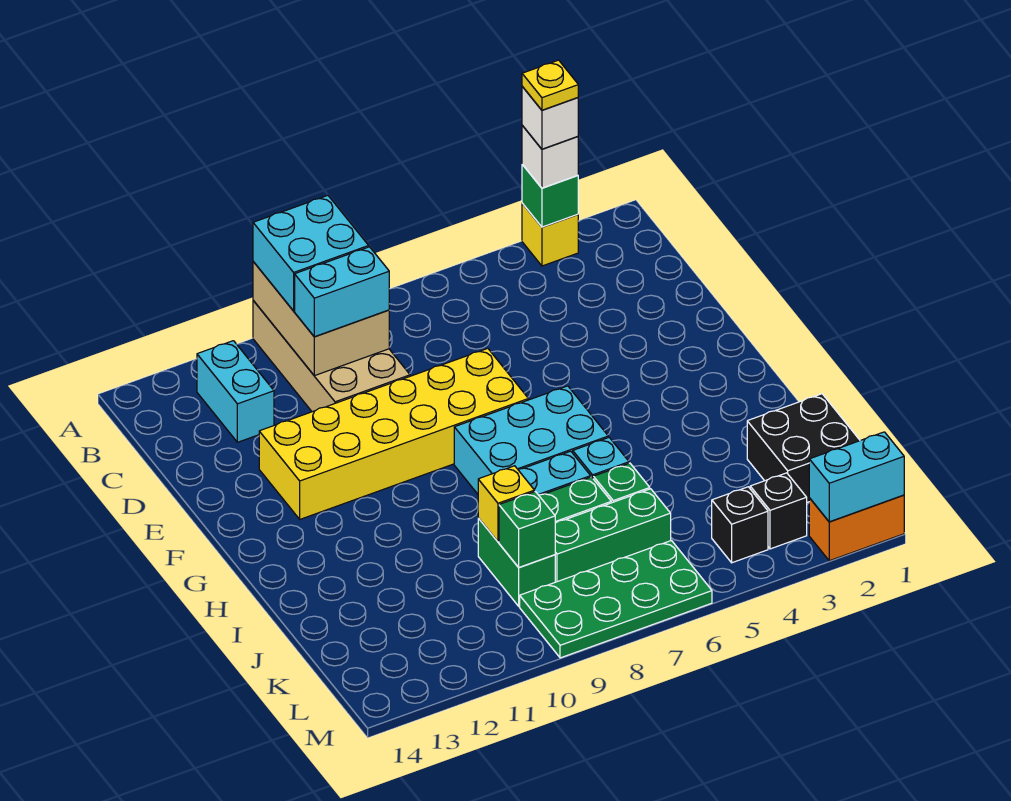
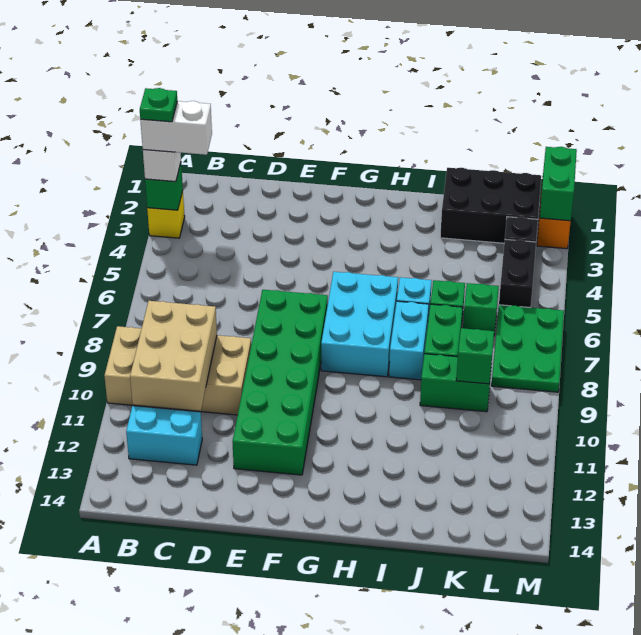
white 1x1 brick [522,87,578,149] -> white 1x2 brick [140,101,212,155]
yellow 1x1 plate [522,60,578,110] -> green 1x1 plate [140,88,177,122]
tan 2x3 brick [253,262,389,376] -> tan 2x3 brick turned to [130,301,217,411]
cyan 2x2 brick [253,196,369,311] -> none
cyan 1x2 brick [295,247,389,337] -> none
yellow 2x6 brick [259,348,528,519] -> green 2x6 brick [232,290,328,475]
black 2x2 brick [747,394,860,502] -> black 2x3 brick [440,168,541,243]
yellow 1x1 brick [478,466,535,542] -> none
green 1x3 brick [555,489,671,582] -> green 1x1 brick [463,283,499,335]
black 1x1 brick [712,487,768,563] -> black 1x2 brick [499,239,536,308]
green 2x4 plate [520,541,712,658] -> green 2x3 plate [491,305,564,392]
cyan 1x2 brick [809,432,904,522] -> green 1x2 brick [540,147,577,221]

